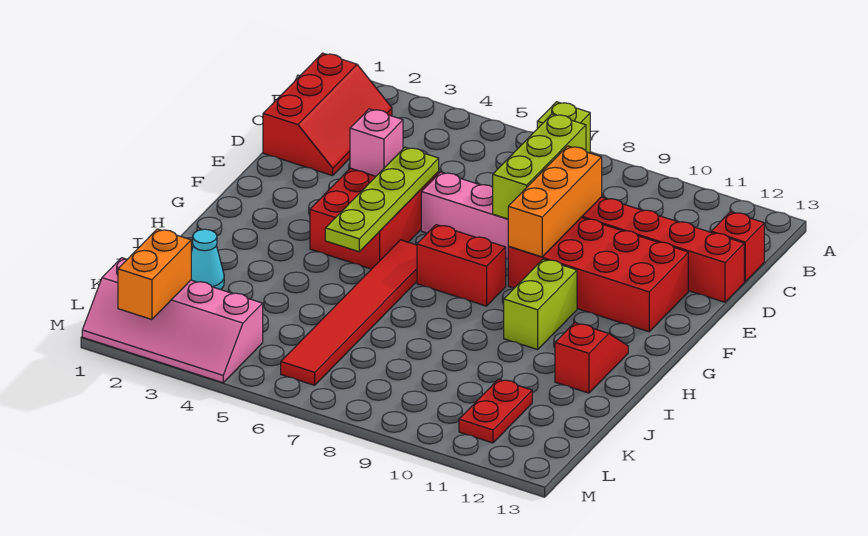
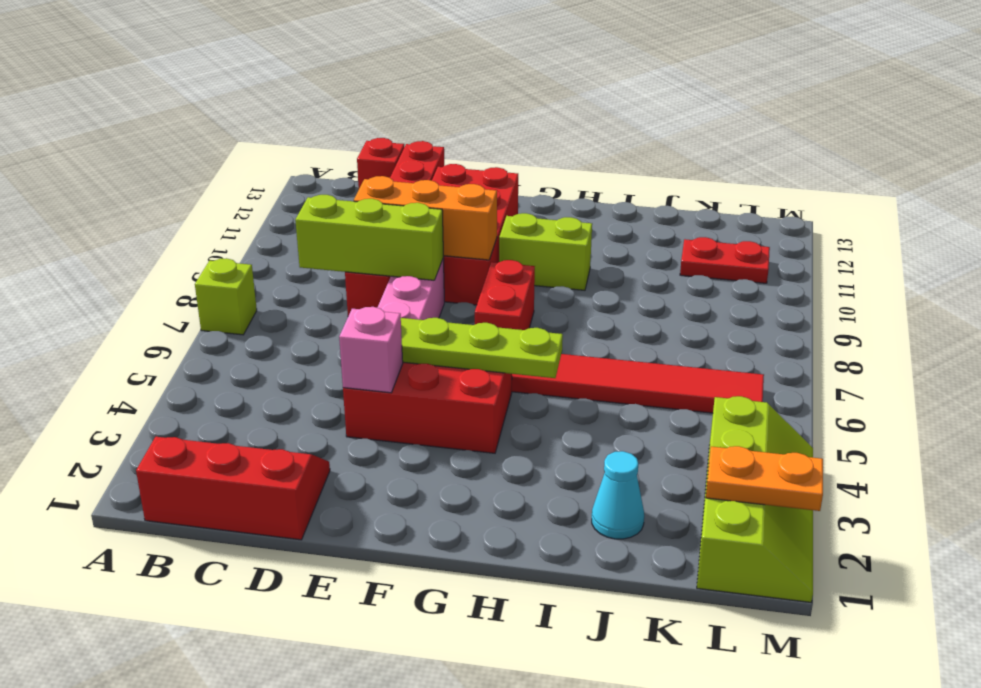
red 1x2 slope [555,323,628,393] -> none
pink 2x4 slope [82,258,263,383] -> lime 2x4 slope [697,396,813,602]
orange 1x2 brick [118,229,191,320] -> orange 1x2 plate [706,446,823,511]

